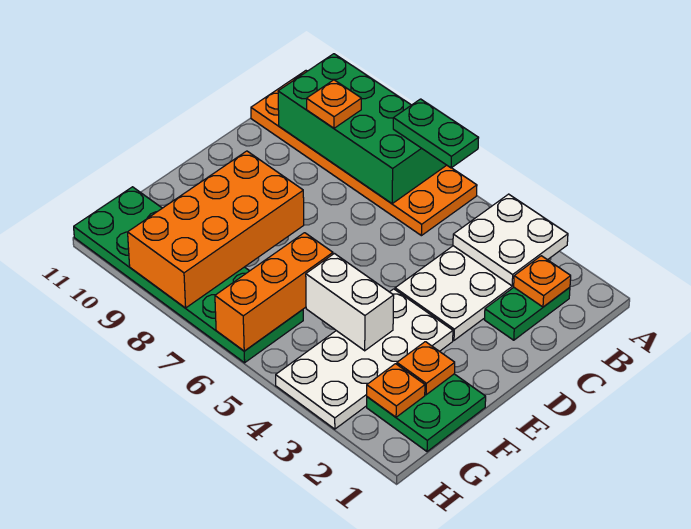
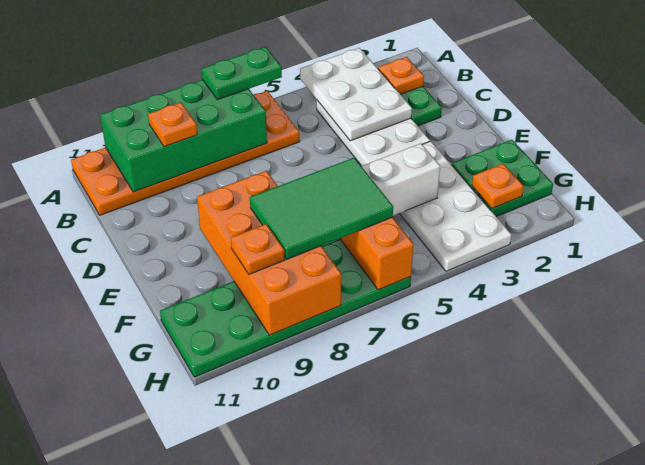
white 2x2 plate [453,194,568,286] -> white 2x3 plate [300,48,412,141]
orange 1x1 plate [397,342,455,395] -> orange 1x1 plate moved to [231,224,285,274]
none -> green 2x3 tile [250,158,393,259]

